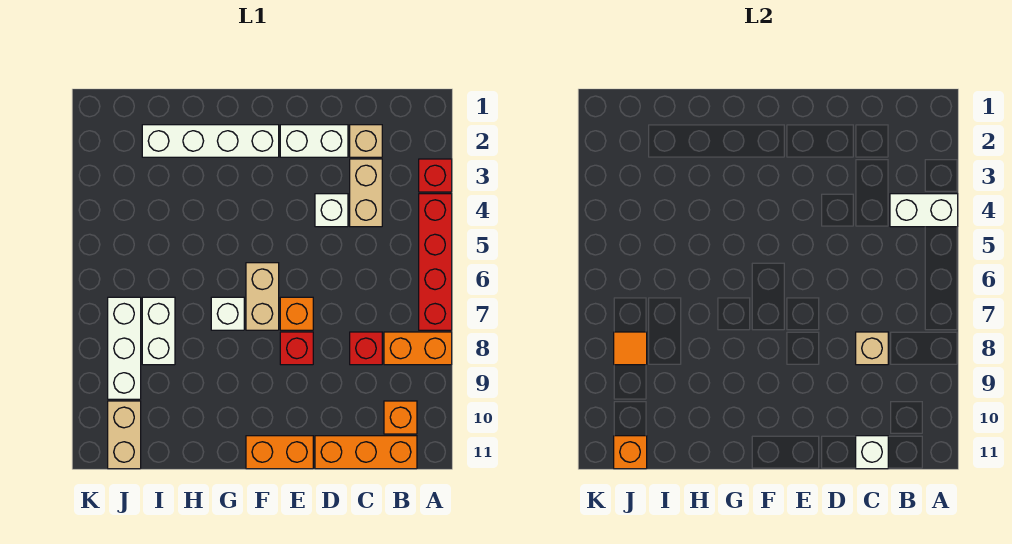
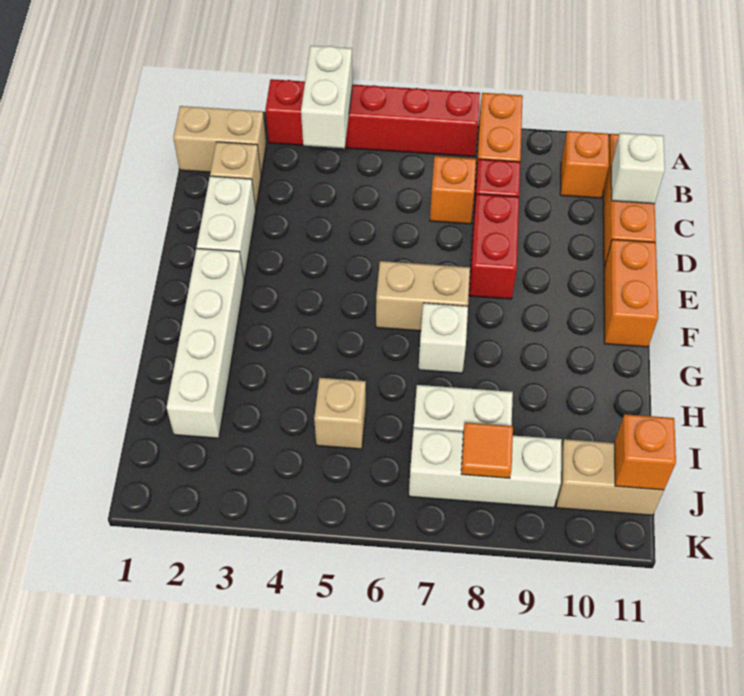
tan 1x2 brick [350,159,382,227] -> tan 1x2 brick moved to [173,106,266,175]
tan 1x1 brick [856,332,888,365] -> tan 1x1 brick moved to [314,378,366,449]
white 1x1 brick [315,194,348,227] -> none
orange 1x1 brick [280,297,313,330] -> orange 1x1 brick moved to [430,156,476,224]
red 1x1 brick [280,332,313,365] -> red 1x2 brick [469,194,519,299]

